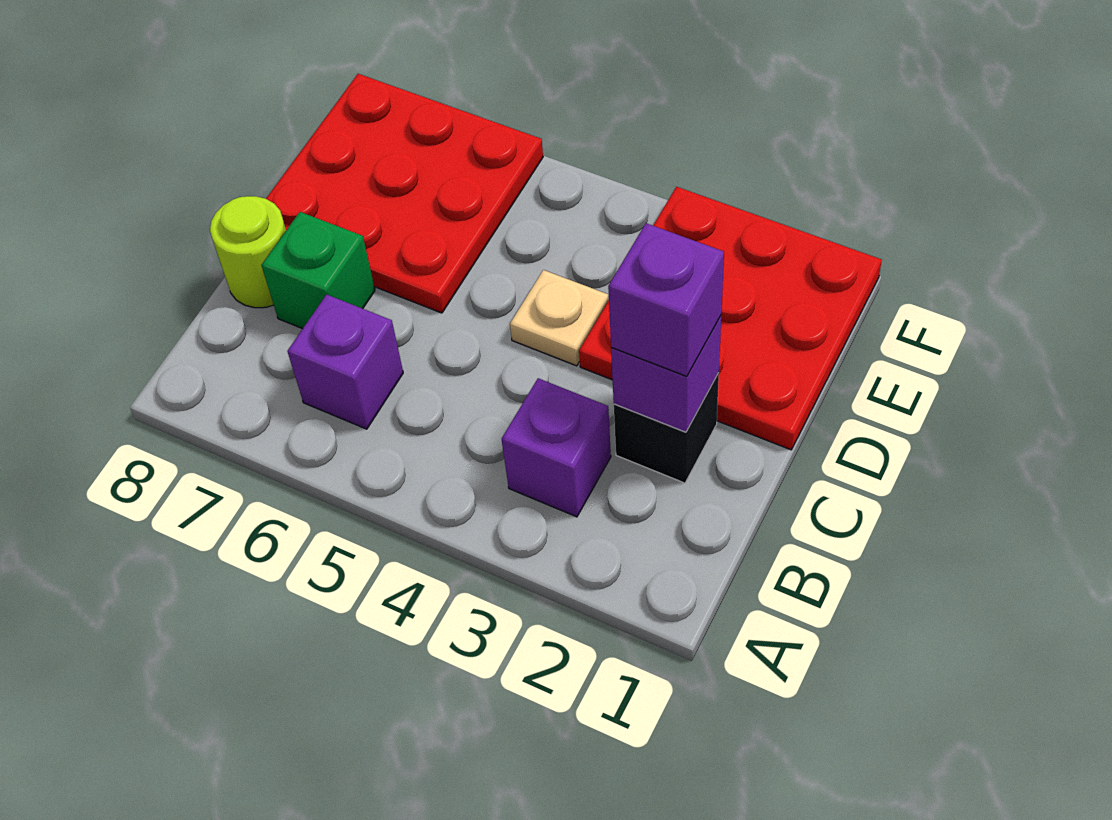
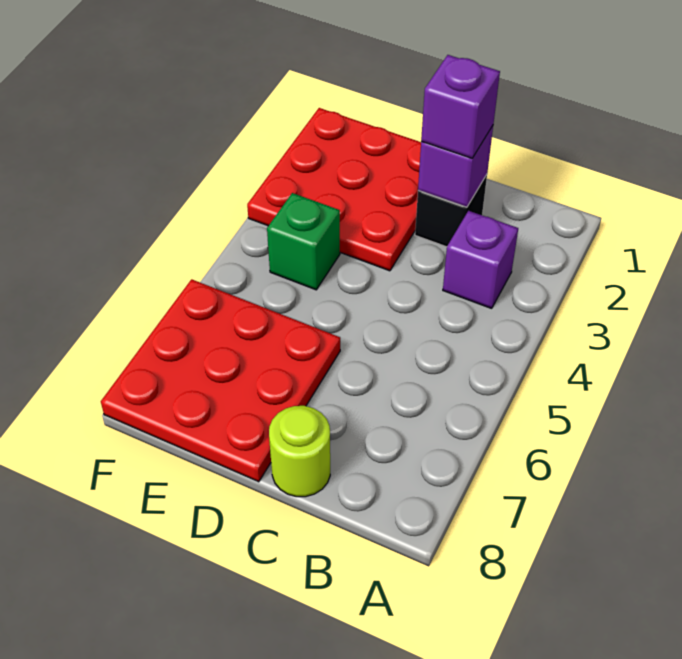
purple 1x1 brick [287,294,403,429] -> none
green 1x1 brick [262,212,375,329] -> green 1x1 brick moved to [267,193,340,290]
tan 1x1 plate [510,270,609,366] -> none

